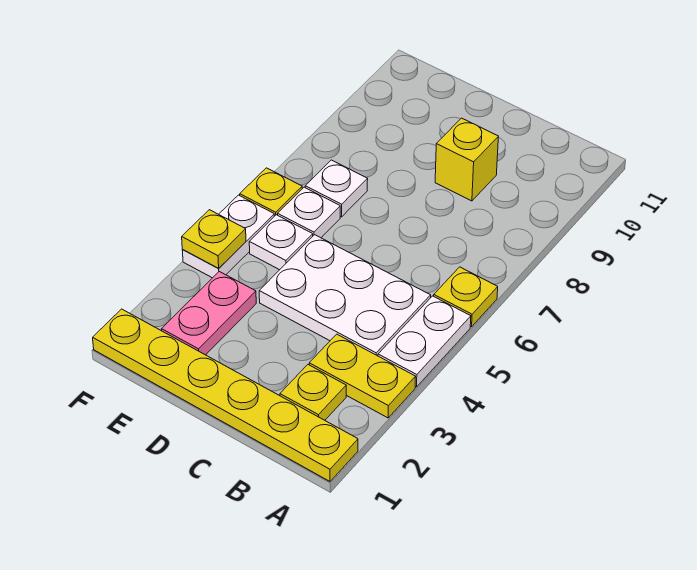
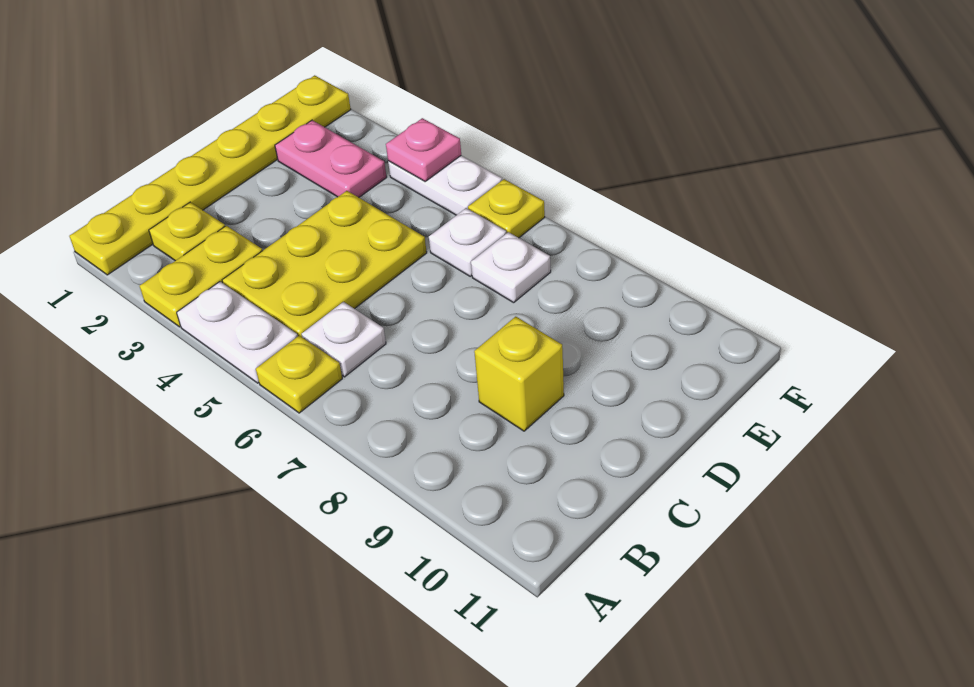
white 2x3 plate [259,235,431,356] -> yellow 2x3 plate [222,191,427,337]
white 1x1 plate [249,215,313,270] -> white 1x1 plate moved to [302,302,386,377]
yellow 1x1 plate [182,210,246,268] -> pink 1x1 plate [386,118,461,181]

